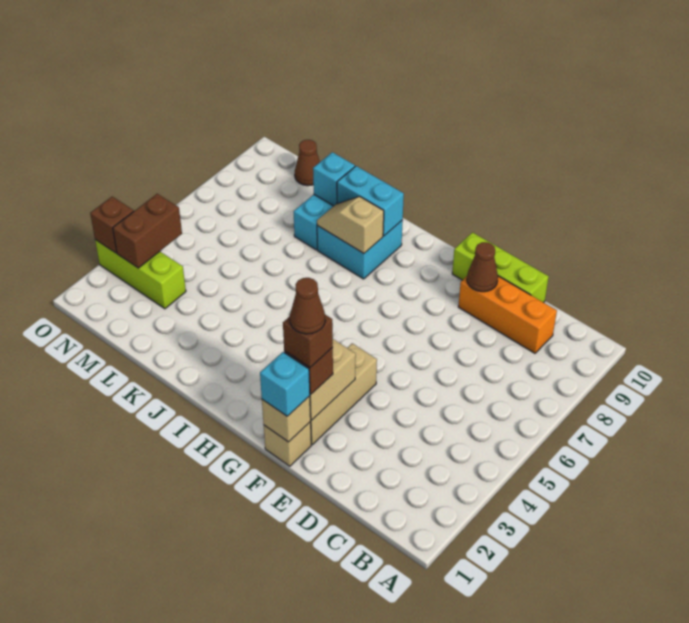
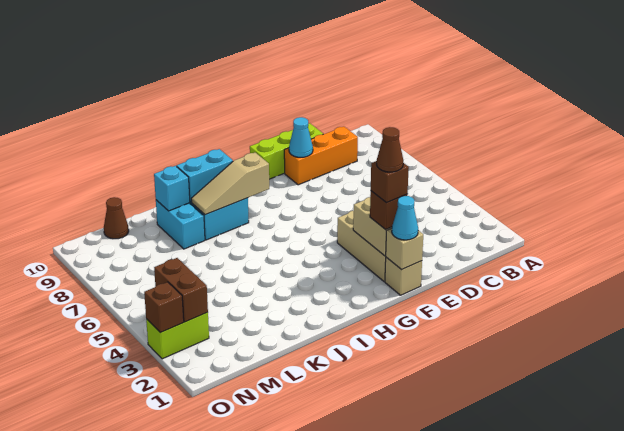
brown 1x1 cone [467,242,498,292] -> cyan 1x1 cone [289,117,313,157]
cyan 1x1 brick [260,352,310,416] -> cyan 1x1 cone [392,196,418,240]
tan 1x2 slope [317,196,384,253] -> tan 1x3 slope [191,153,269,215]
lime 1x3 brick [95,240,186,309] -> lime 1x2 brick [146,312,209,359]

